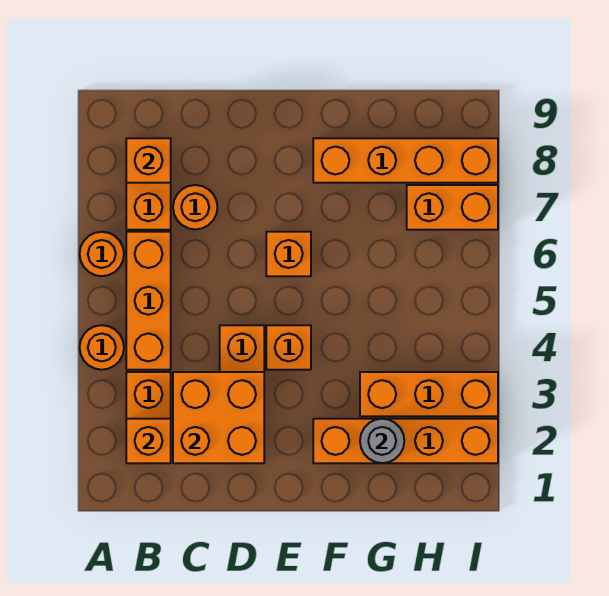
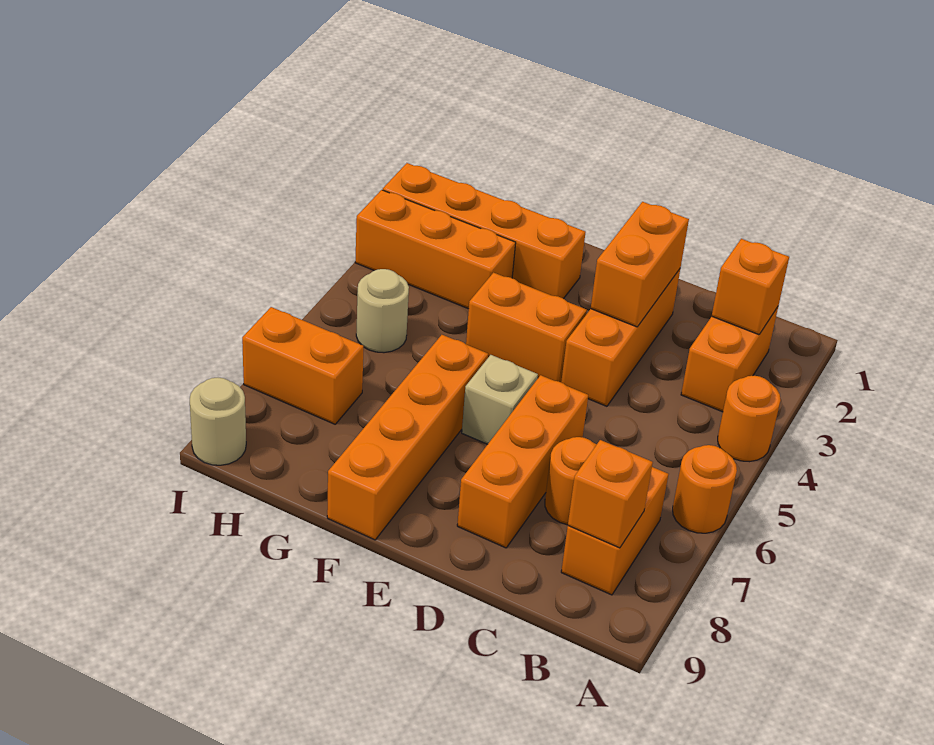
orange 1x3 brick [126,232,171,370] -> orange 1x3 brick moved to [457,375,588,548]
orange 2x2 brick [173,372,264,463] -> orange 1x2 brick [591,202,689,327]
orange 1x1 brick [266,325,311,370] -> orange 1x2 brick [466,273,587,382]
orange 1x1 brick [266,232,311,276] -> tan 1x1 brick [462,355,538,444]
orange 1x4 brick [313,138,498,183] -> orange 1x4 brick turned to [327,335,488,540]
grey 1x1 round brick [360,419,404,463] -> none
none -> tan 1x1 round brick [356,269,409,353]
none -> tan 1x1 round brick [190,378,246,465]

